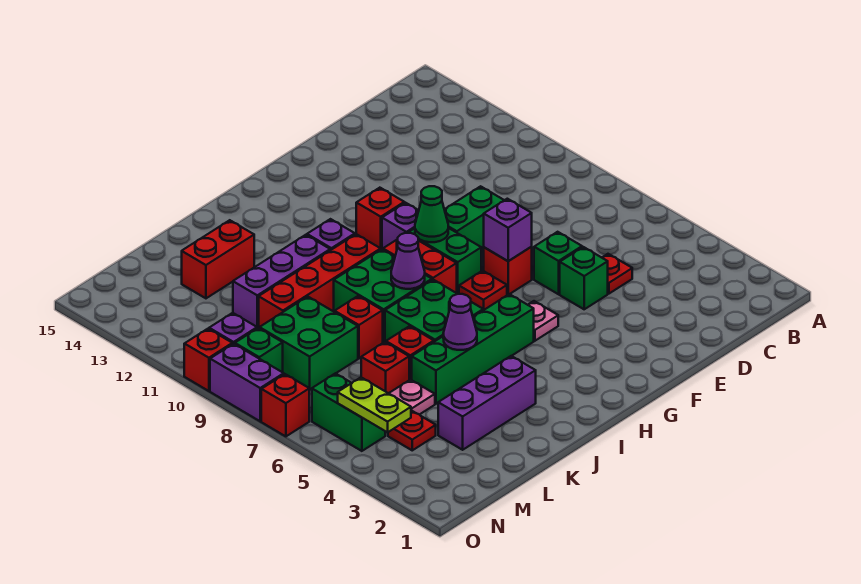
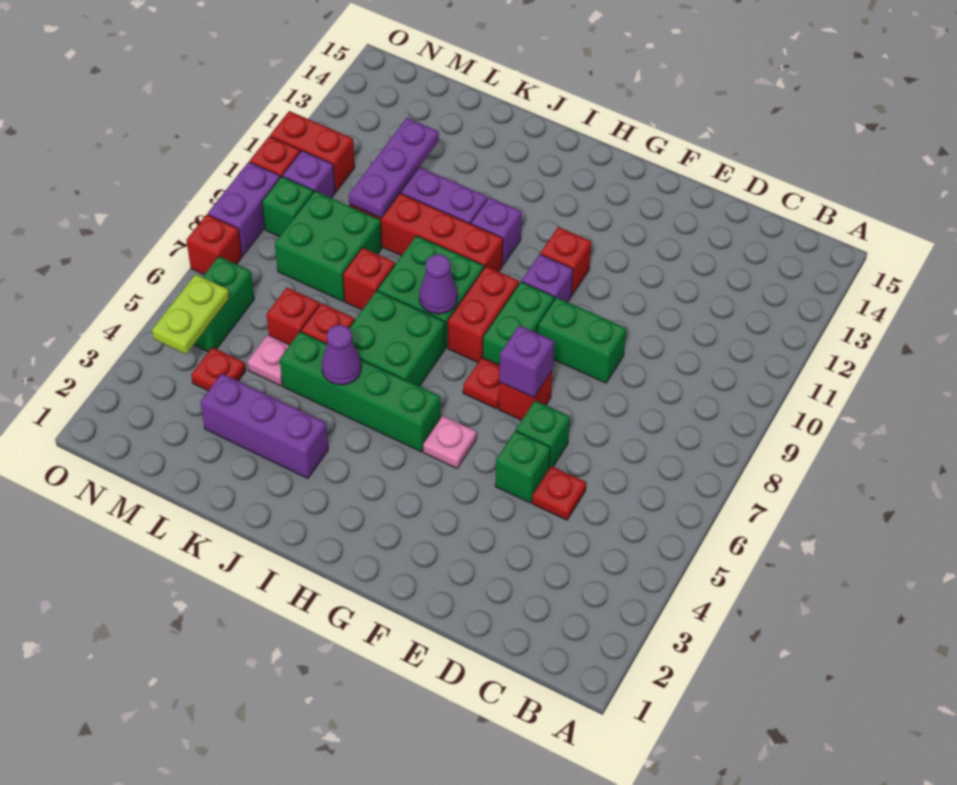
green 1x1 cone [415,186,448,242] -> none
red 1x2 brick [182,220,254,298] -> red 1x2 brick moved to [270,111,355,192]
none -> purple 1x3 plate [349,118,439,218]

